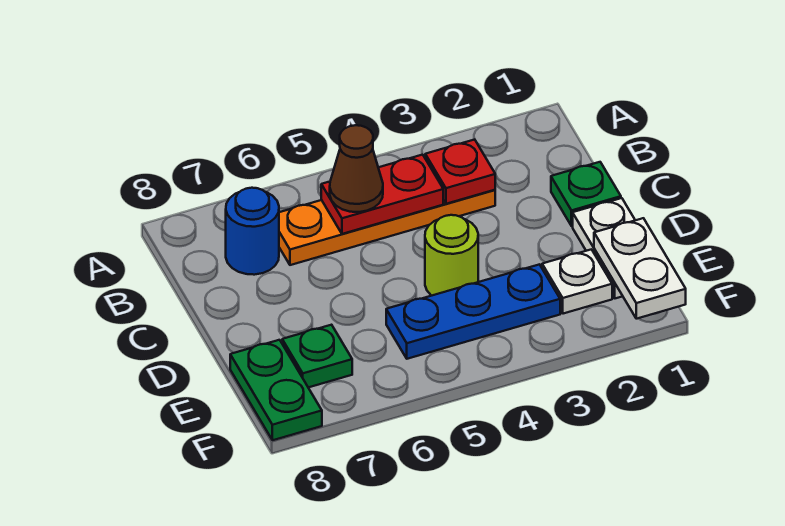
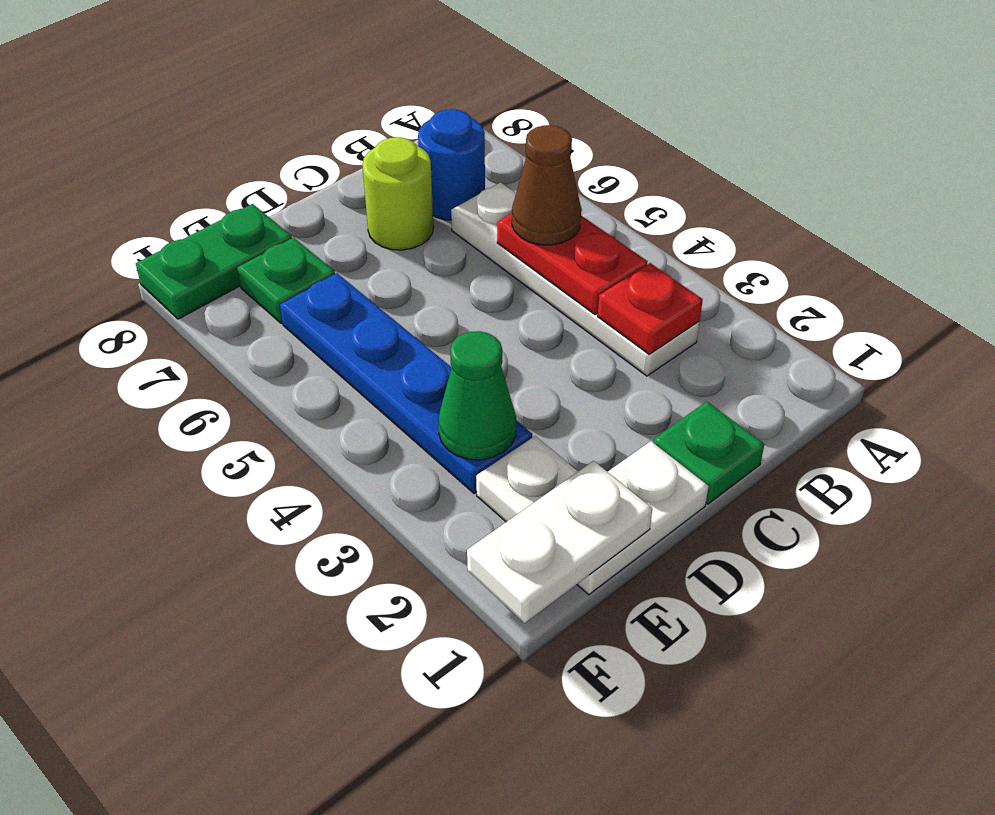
orange 1x4 plate [279,190,495,265] -> white 1x4 plate [451,182,700,376]
lime 1x1 round brick [425,215,478,296] -> lime 1x1 round brick moved to [362,137,434,250]
blue 1x3 plate [386,264,560,359] -> blue 1x4 plate [280,273,532,493]
none -> green 1x1 cone [438,331,516,460]

